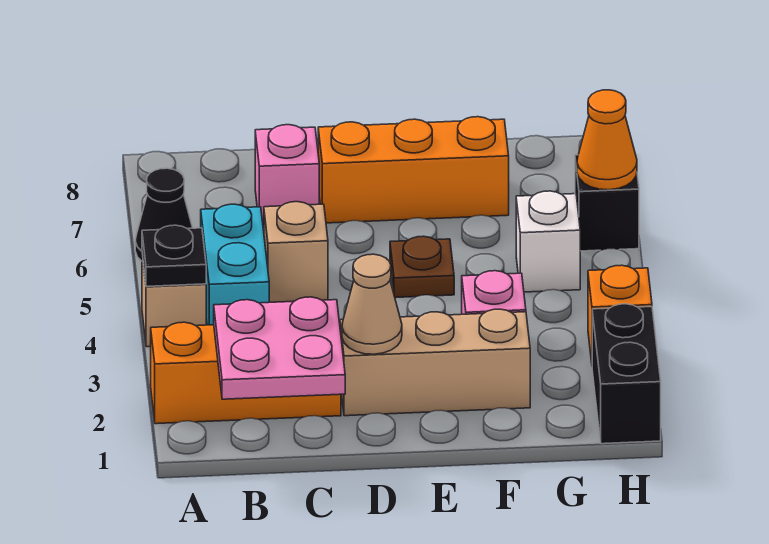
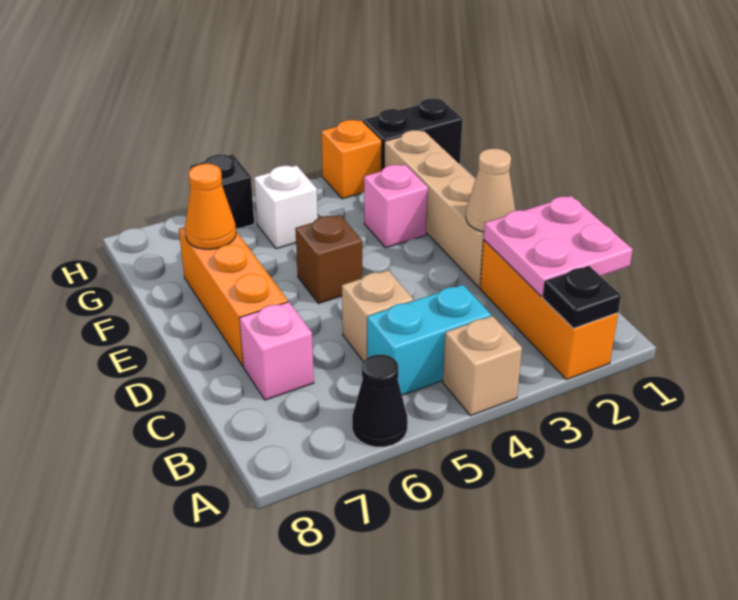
black 1x1 plate [142,225,206,287] -> black 1x1 plate moved to [543,266,621,328]
tan 1x3 brick [340,309,530,416] -> tan 1x4 brick [384,130,484,288]
brown 1x1 plate [390,236,454,298] -> brown 1x1 brick [295,215,362,304]
orange 1x1 cone [577,90,637,190] -> orange 1x1 cone moved to [185,164,236,249]

